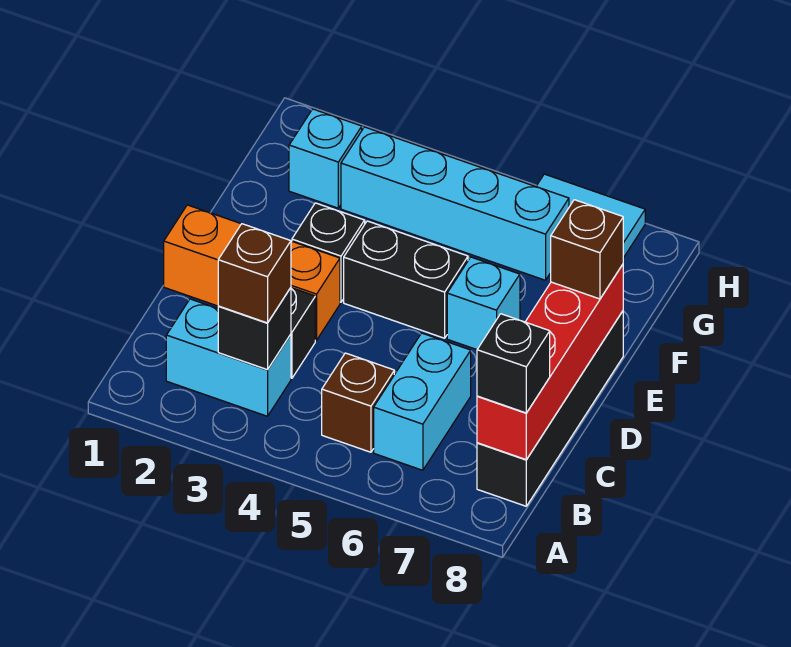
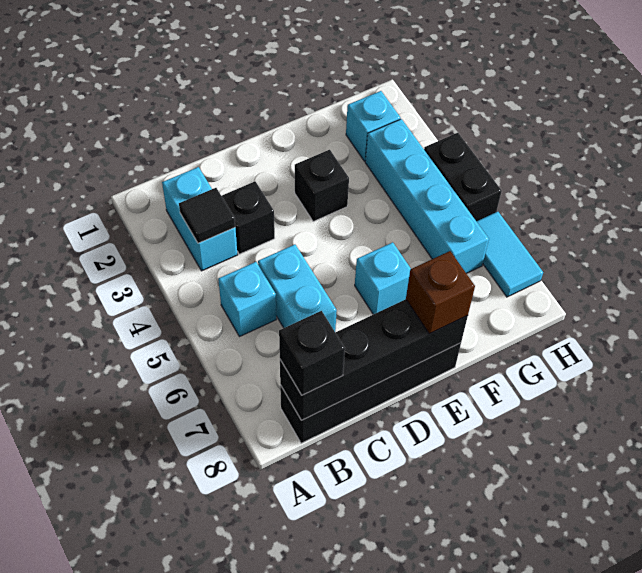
black 1x1 brick [218,288,291,370] -> black 1x1 tile [179,188,235,243]
brown 1x1 brick [218,224,291,323] -> none
brown 1x1 brick [322,353,394,452] -> cyan 1x1 brick [218,262,276,337]
cyan 1x2 brick [374,333,471,470] -> cyan 1x2 brick turned to [258,245,337,331]
red 1x4 brick [477,265,623,460] -> black 1x4 brick [280,299,468,420]
orange 1x3 brick [164,205,340,340] -> none
black 1x2 brick [344,221,468,338] -> black 1x2 brick moved to [424,133,502,221]

